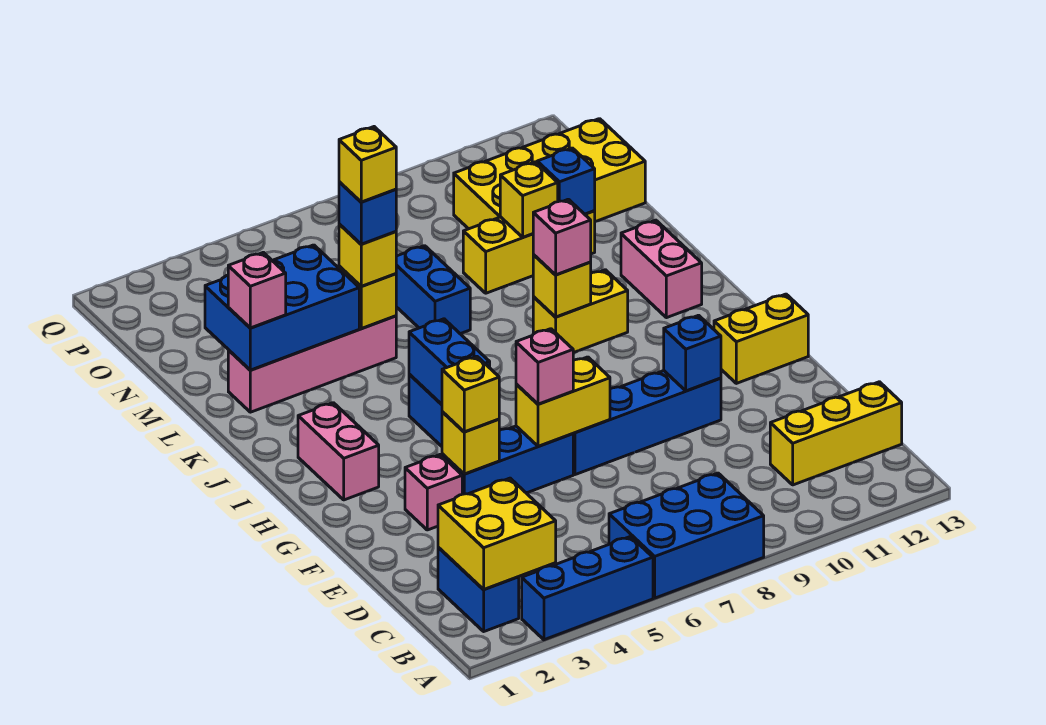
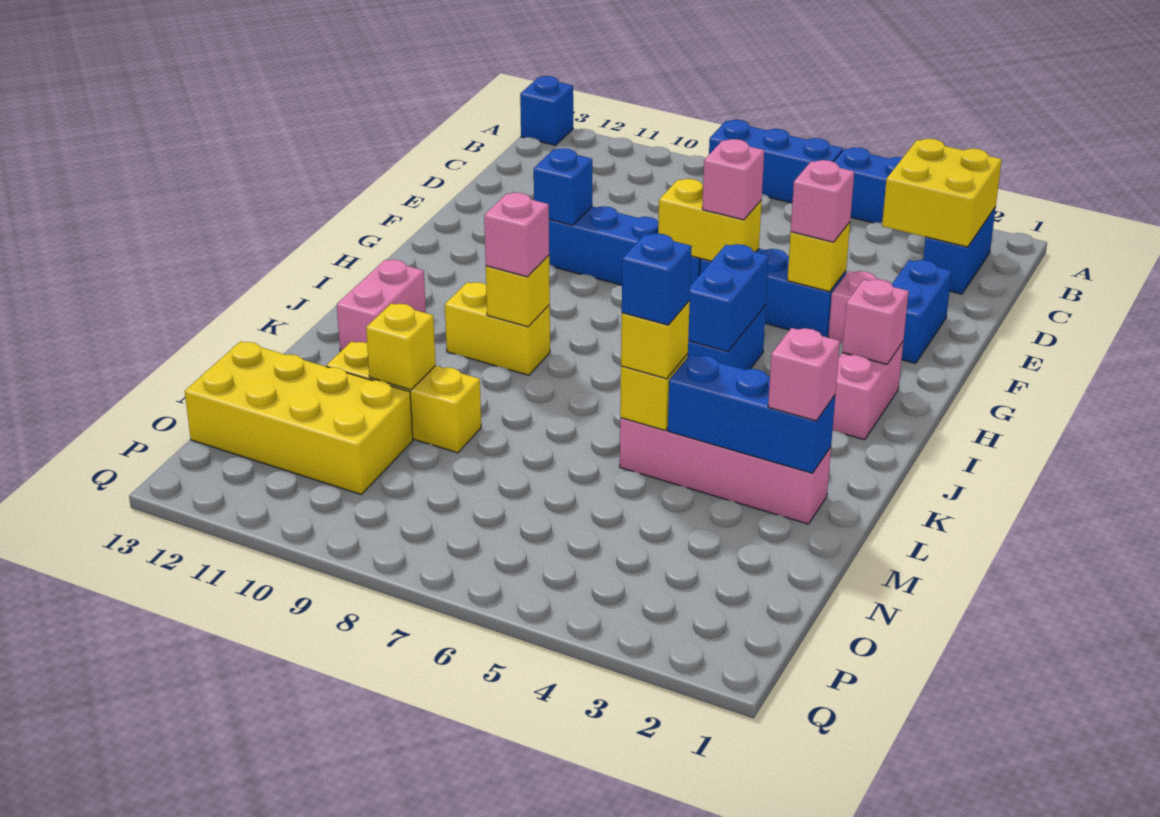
blue 2x3 brick [609,473,764,598] -> blue 1x3 brick [709,120,843,203]
yellow 1x3 brick [770,382,902,485] -> none
yellow 1x1 brick [442,356,499,432] -> pink 1x1 brick [791,160,854,242]
yellow 1x2 brick [714,294,808,383] -> none
none -> pink 1x1 brick [842,280,909,364]
blue 2x3 brick [205,245,359,370] -> blue 1x3 brick [668,355,835,473]
yellow 1x1 brick [339,127,396,202] -> none
blue 1x2 brick [396,246,470,334] -> blue 1x2 brick moved to [892,260,952,363]
blue 1x1 brick [537,148,595,214] -> blue 1x1 brick moved to [520,76,573,145]

